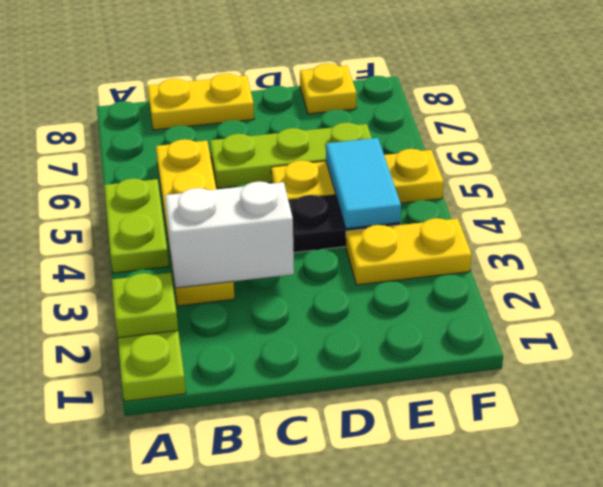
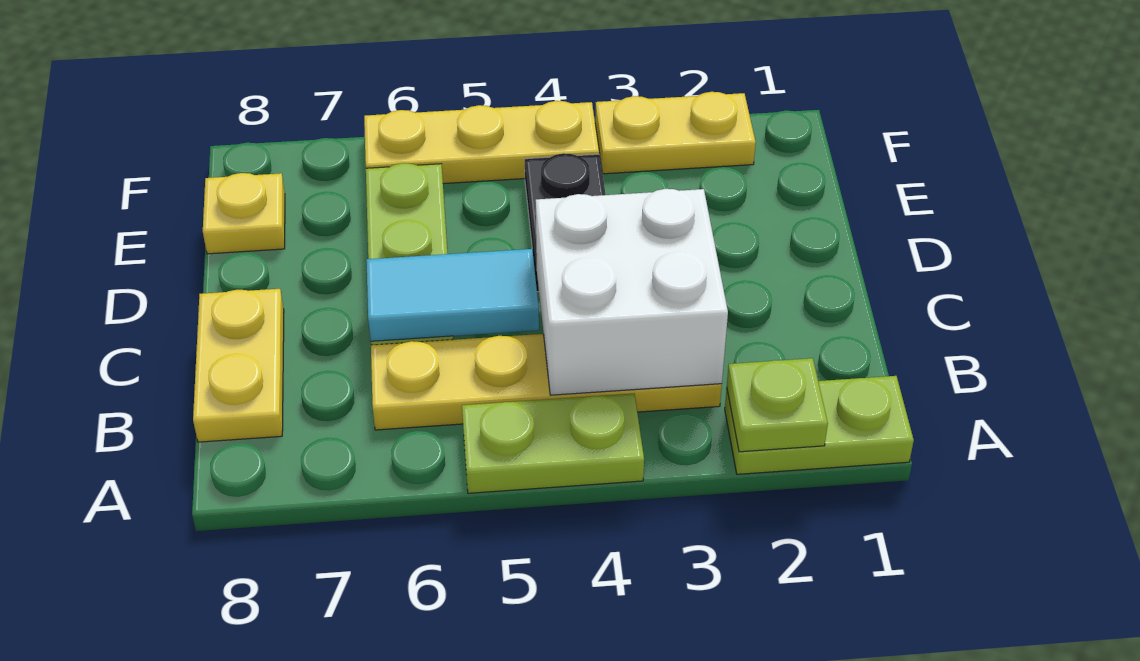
white 1x2 brick [165,181,294,288] -> white 2x2 brick [536,189,728,395]
yellow 1x3 plate [271,149,444,203] -> yellow 1x3 plate turned to [364,101,599,184]
yellow 1x2 plate [346,218,472,285] -> yellow 1x2 plate turned to [595,92,756,174]
cyan 1x2 tile [326,138,401,229] -> cyan 1x2 tile moved to [366,249,539,341]

